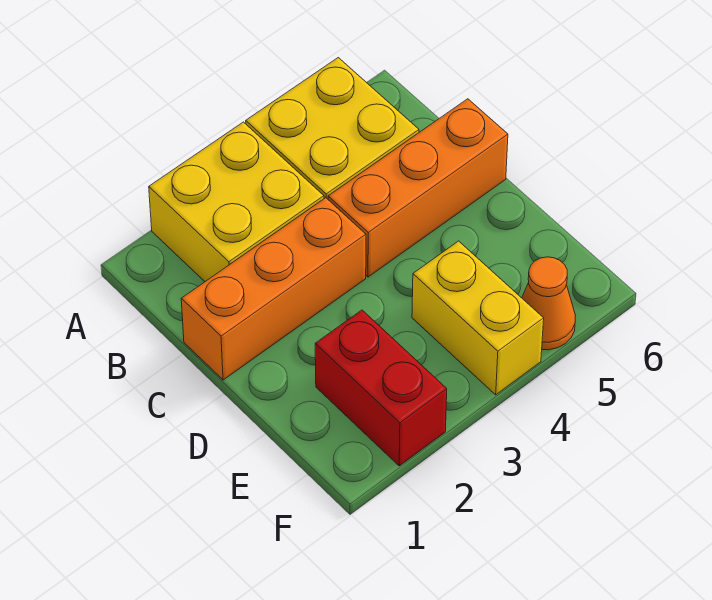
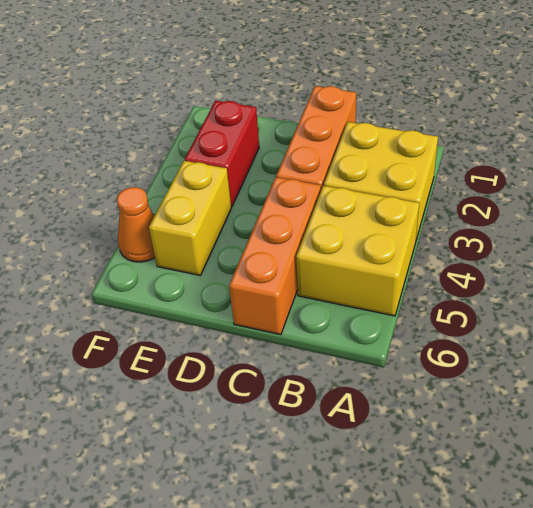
red 1x2 brick [315,310,447,466] -> red 1x2 brick turned to [185,100,259,207]
yellow 1x2 brick [412,241,544,395] -> yellow 1x2 brick turned to [149,161,231,276]

